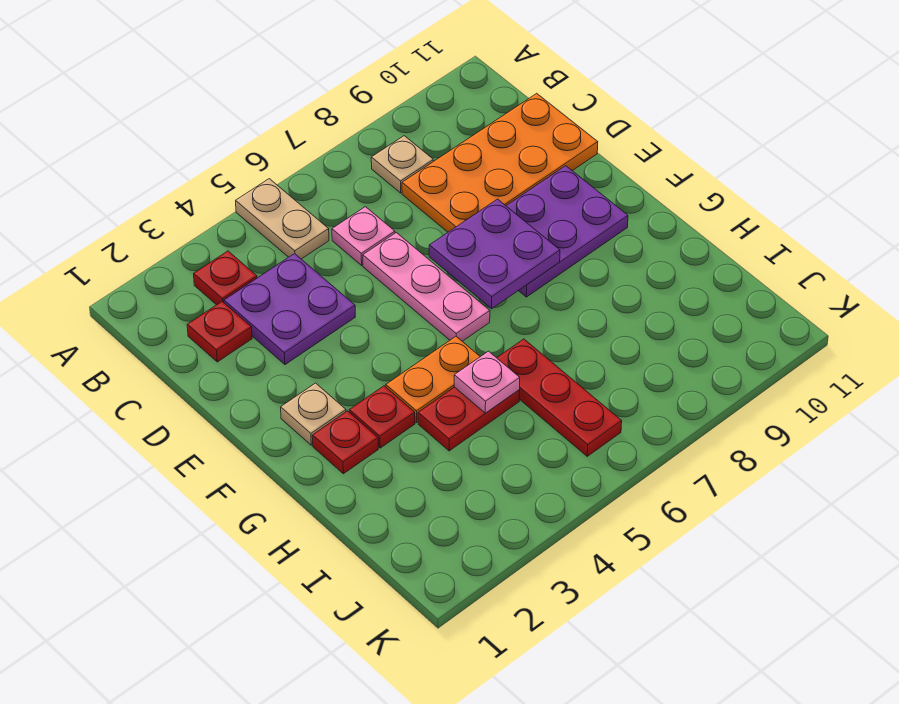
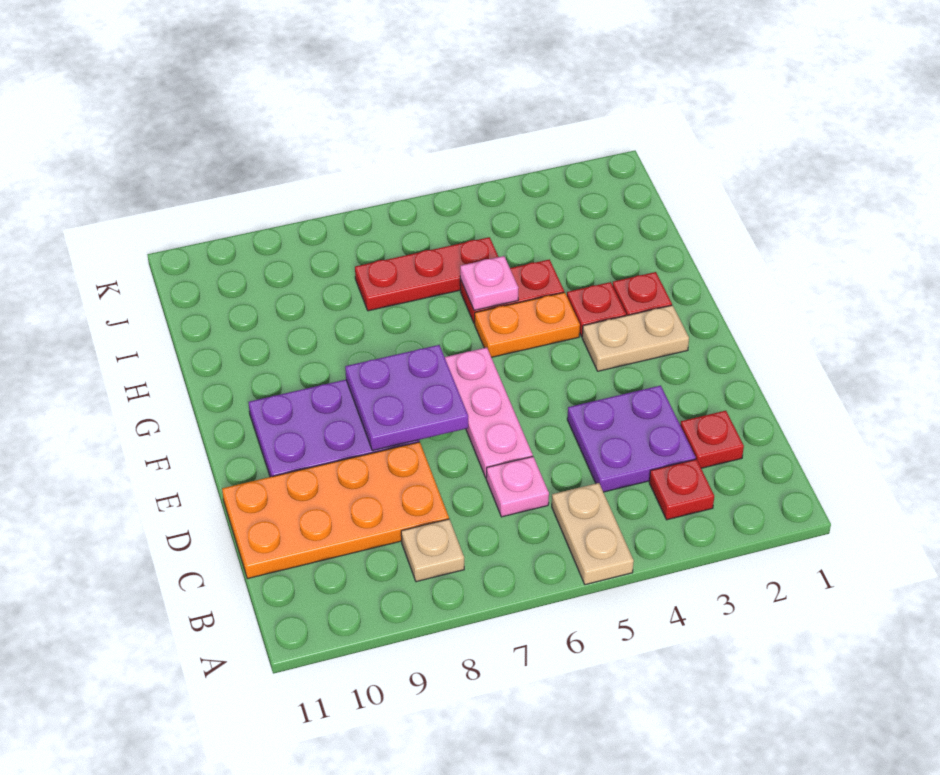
tan 1x1 plate [281,383,346,445] -> tan 1x2 plate [582,305,689,371]
red 1x3 plate [497,339,622,456] -> red 1x3 plate turned to [355,237,498,311]

